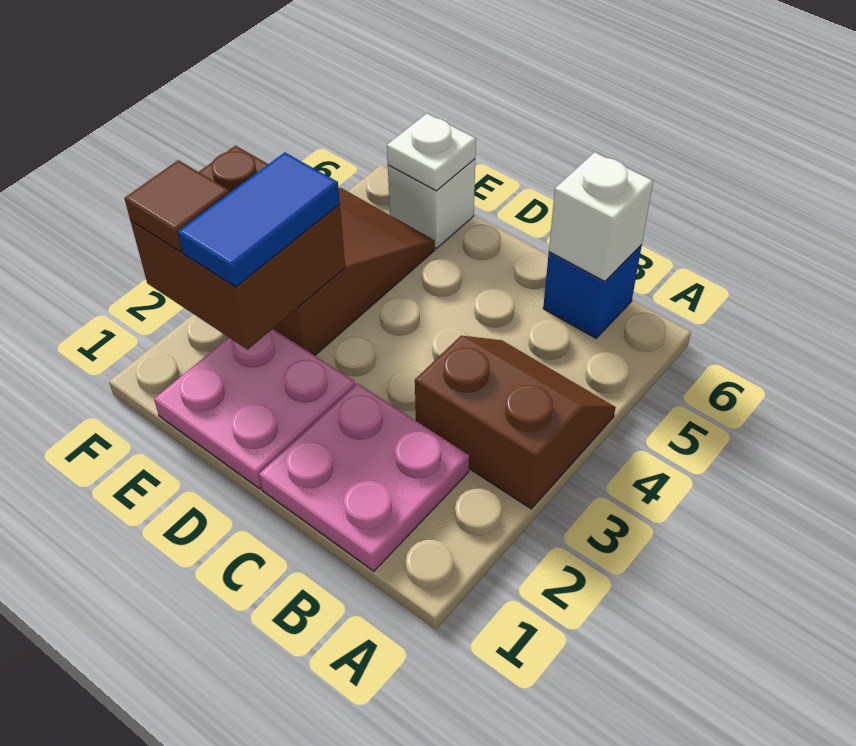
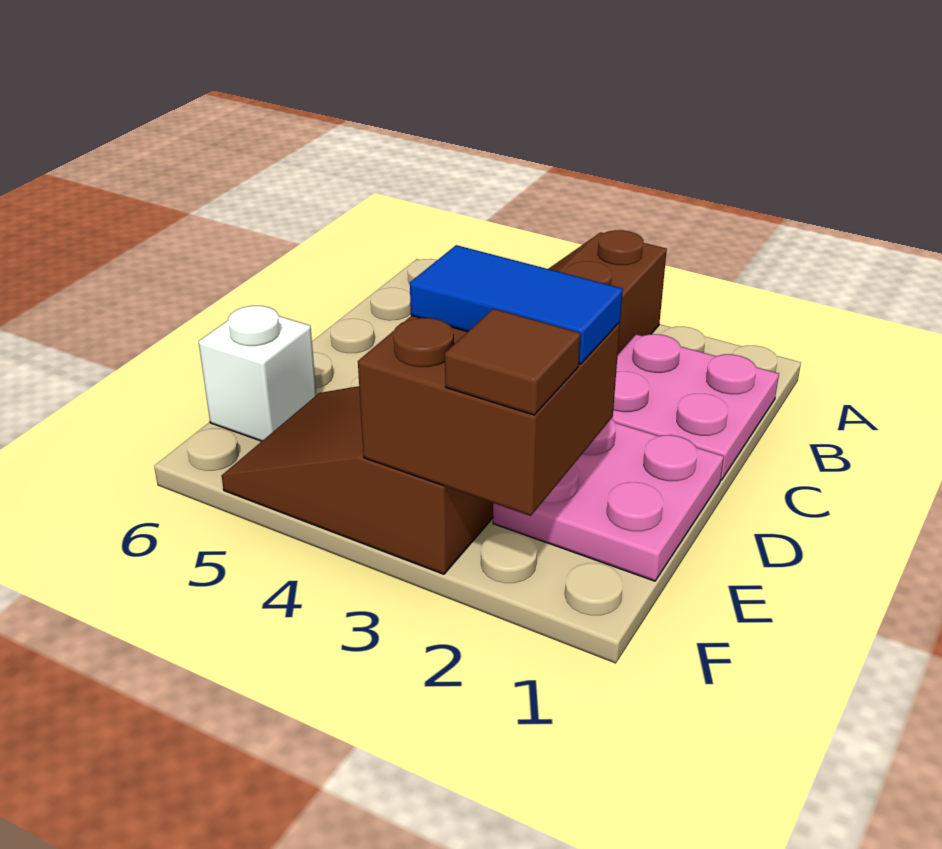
blue 1x1 brick [543,245,642,338] -> none
white 1x1 brick [549,152,653,281] -> none
white 1x1 plate [387,114,476,191] -> none

